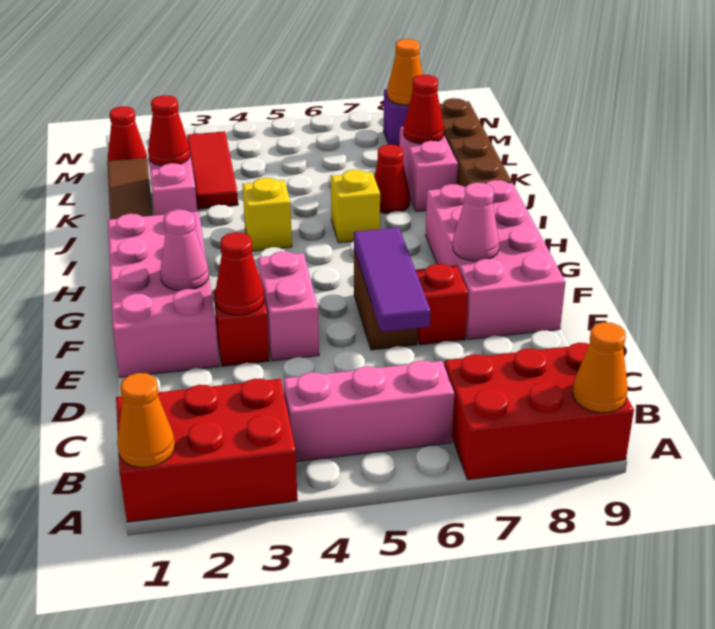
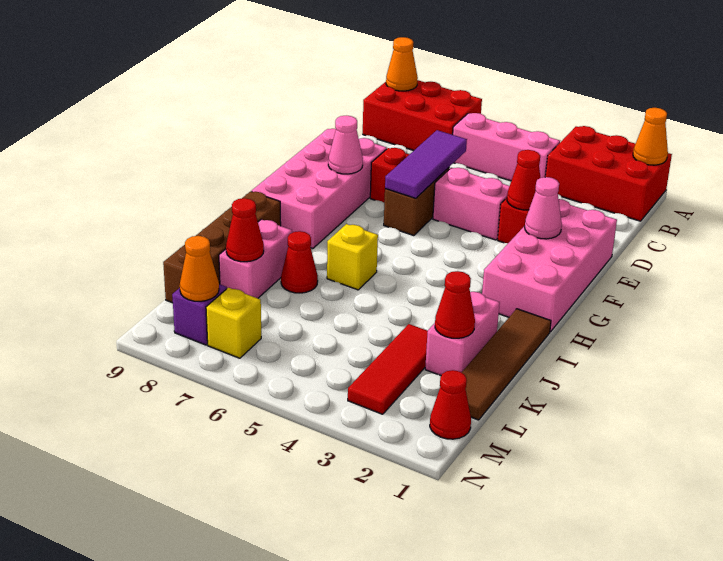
pink 1x2 brick [258,251,319,361] -> pink 1x2 brick turned to [433,168,509,240]
yellow 1x1 brick [242,178,292,251] -> yellow 1x1 brick moved to [206,288,261,358]

